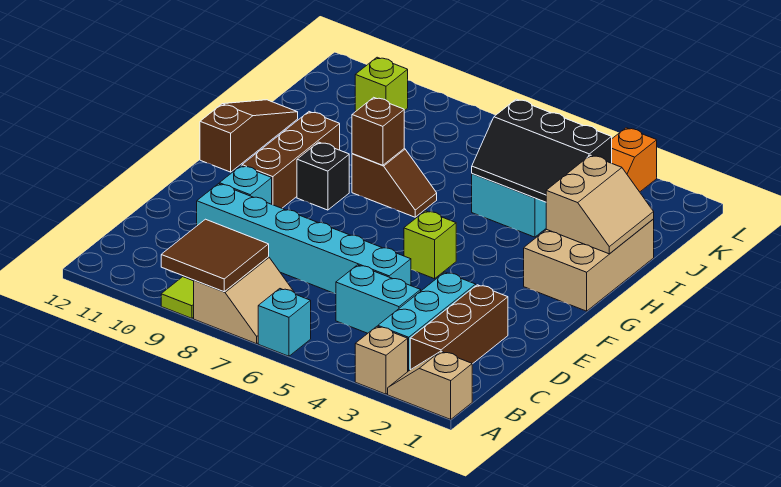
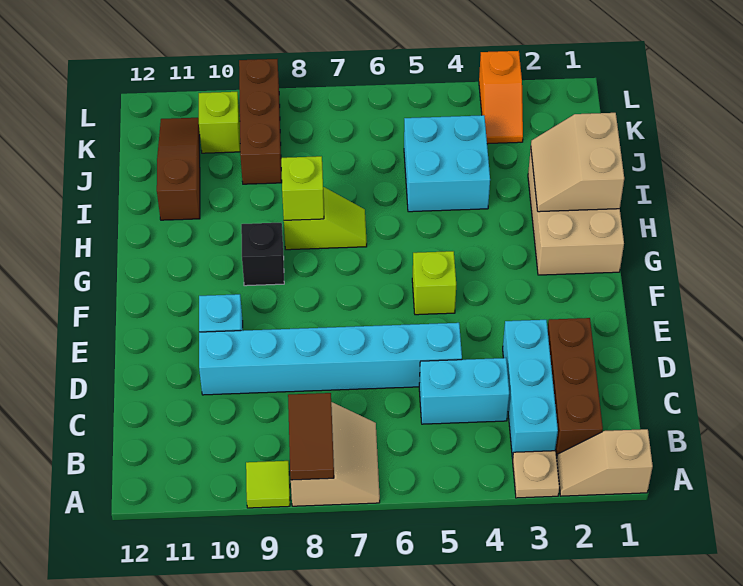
tan 1x1 brick [355,326,408,394] -> tan 1x1 plate [513,451,559,498]
cyan 1x1 brick [258,289,311,356] -> none
brown 2x2 tile [161,219,269,292] -> brown 1x2 tile [288,393,334,480]
brown 1x3 brick [242,112,340,208] -> brown 1x3 brick moved to [239,59,282,184]
brown 1x3 slope [200,100,298,172] -> brown 1x3 slope moved to [157,118,200,220]
tan 2x2 slope [546,155,654,254] -> tan 2x2 slope turned to [531,113,624,212]
brown 1x2 slope [352,149,437,217] -> lime 1x2 slope [284,187,367,250]
brown 1x1 brick [352,97,404,165] -> lime 1x1 brick [281,156,324,220]
black 2x3 slope [472,99,612,202] -> none

